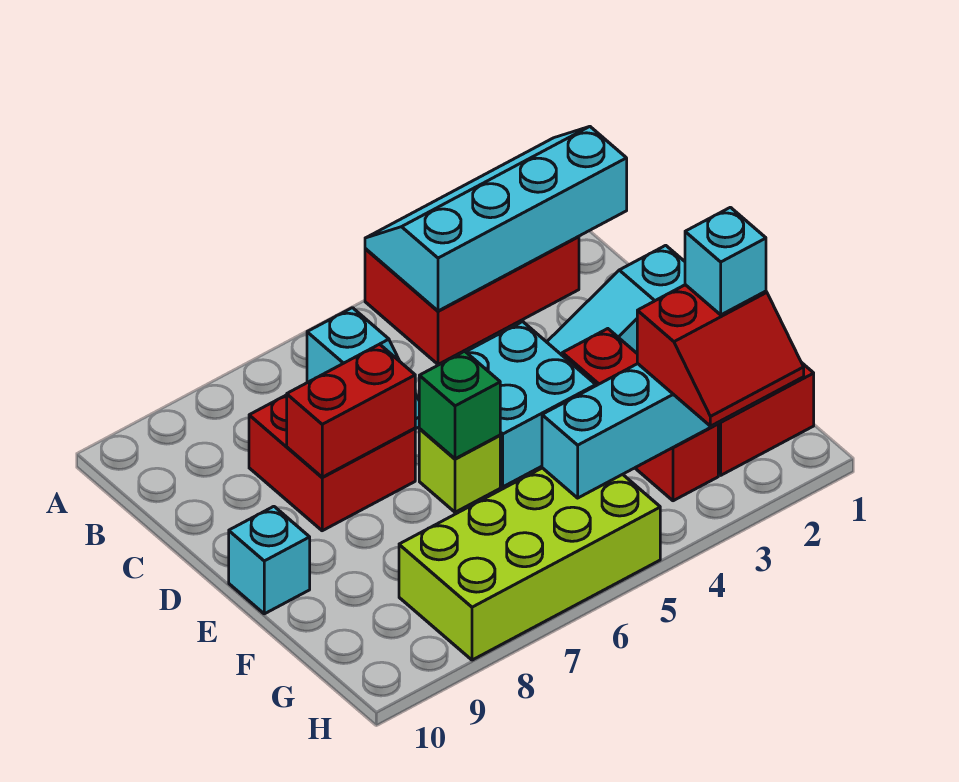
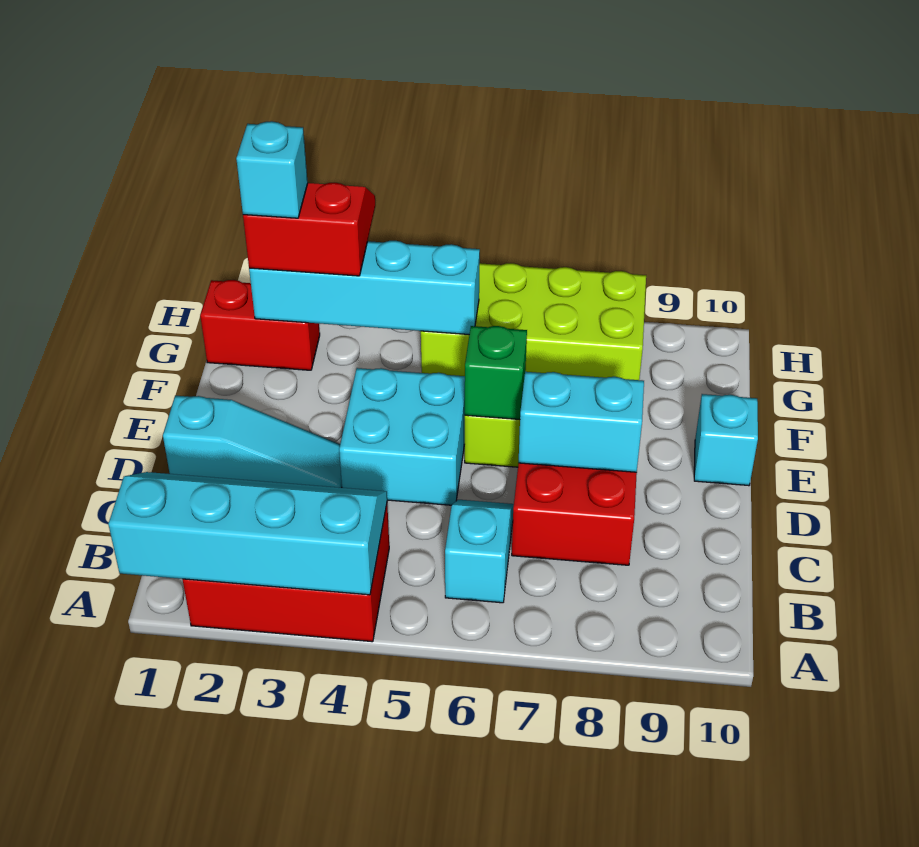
cyan 2x4 slope [365,126,627,311] -> cyan 2x4 slope turned to [108,472,387,595]
red 1x2 brick [287,344,415,477] -> cyan 1x2 brick [519,372,644,472]
red 1x3 brick [562,329,718,501] -> none

